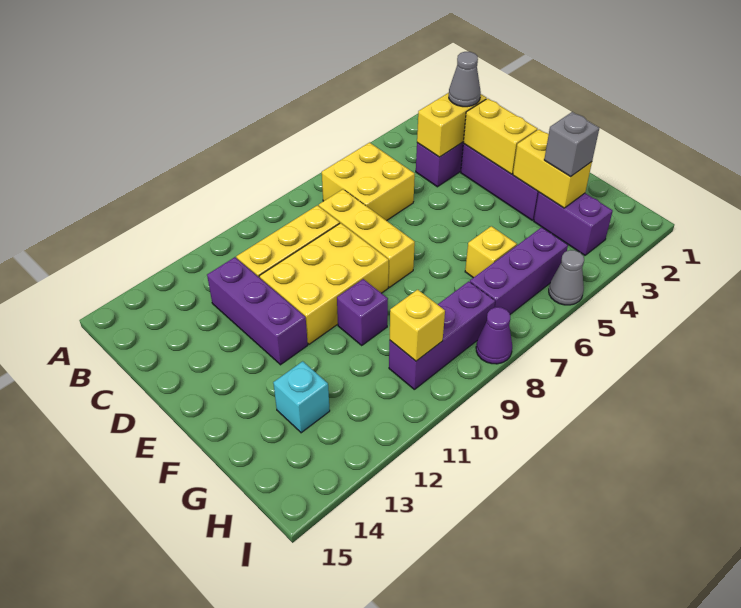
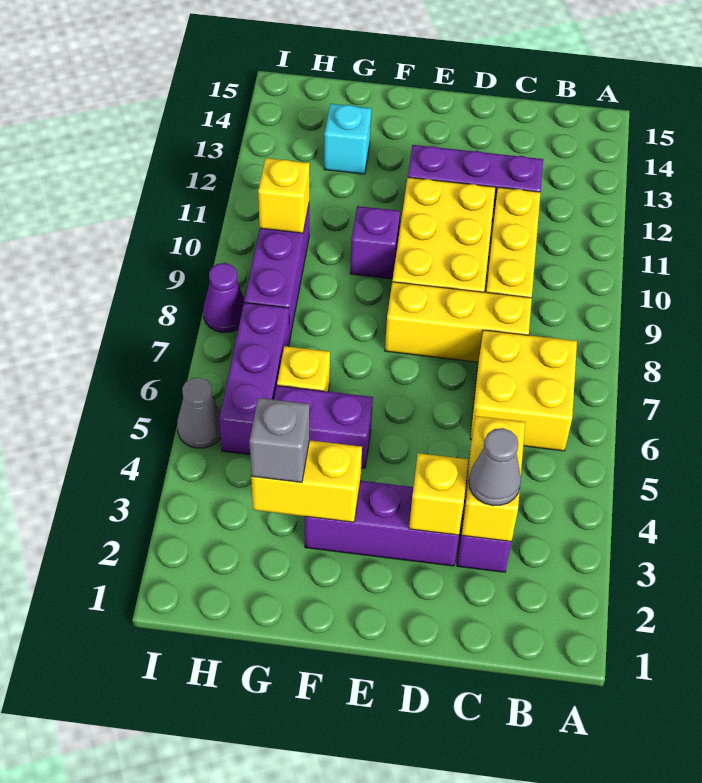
yellow 1x2 brick [463,99,538,174] -> yellow 1x1 brick [409,453,468,535]
purple 1x2 brick [534,192,613,255] -> purple 1x2 brick moved to [274,386,373,468]

